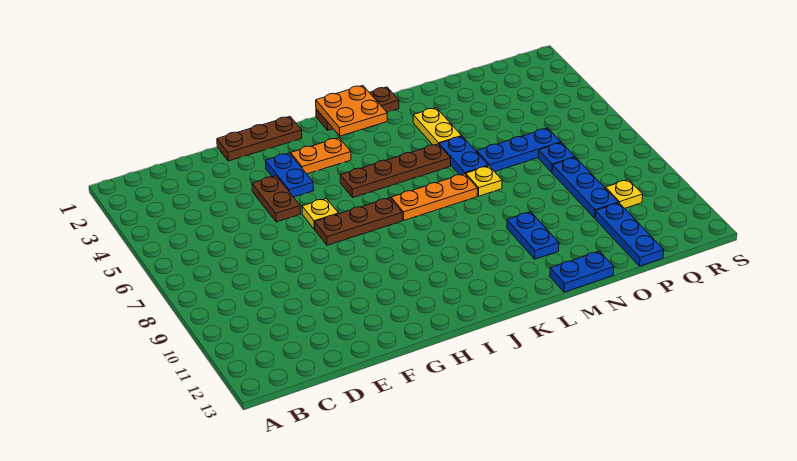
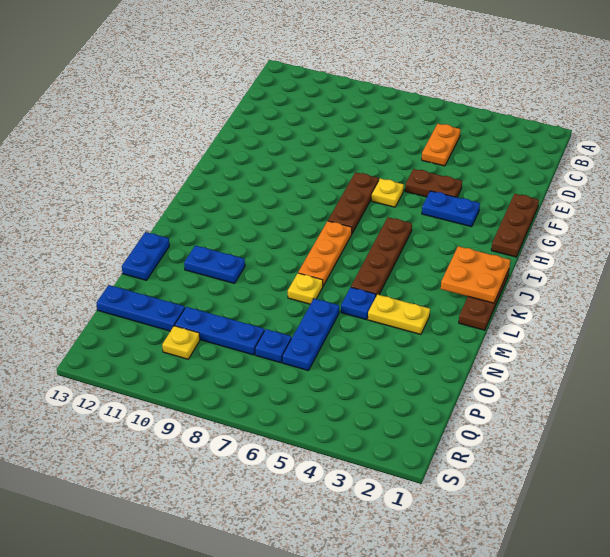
orange 1x2 plate [291,138,351,174] -> orange 1x2 plate moved to [422,124,461,166]
blue 1x2 plate [439,137,488,175] -> blue 1x1 plate [341,287,376,319]

